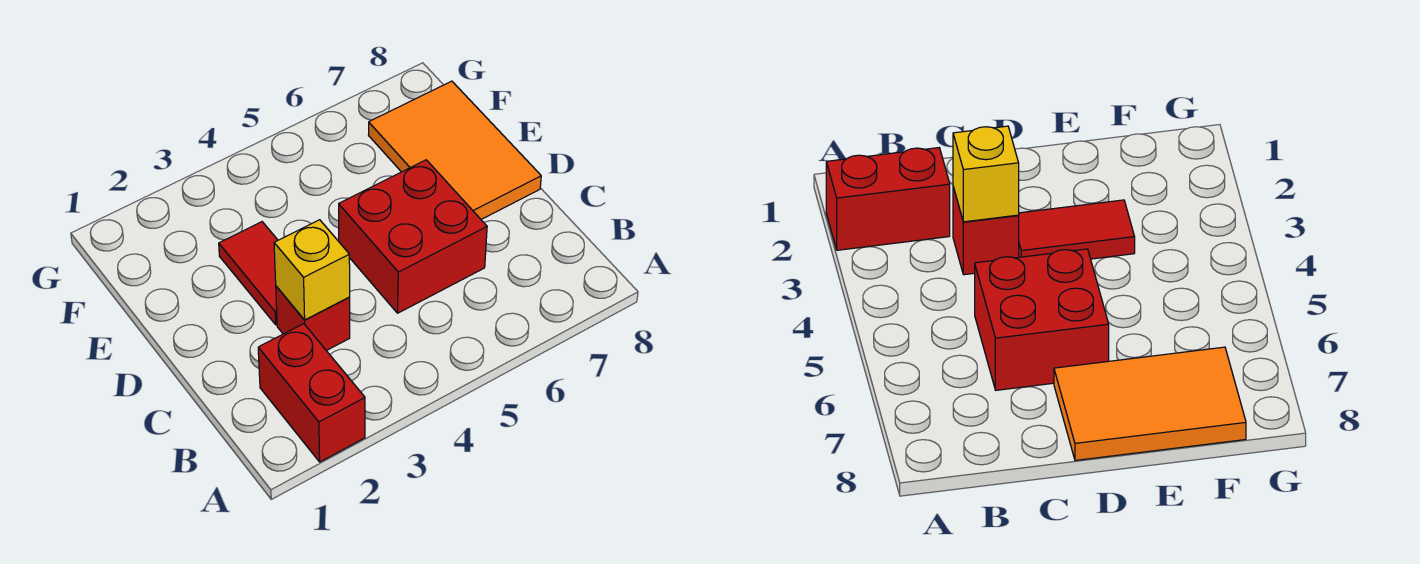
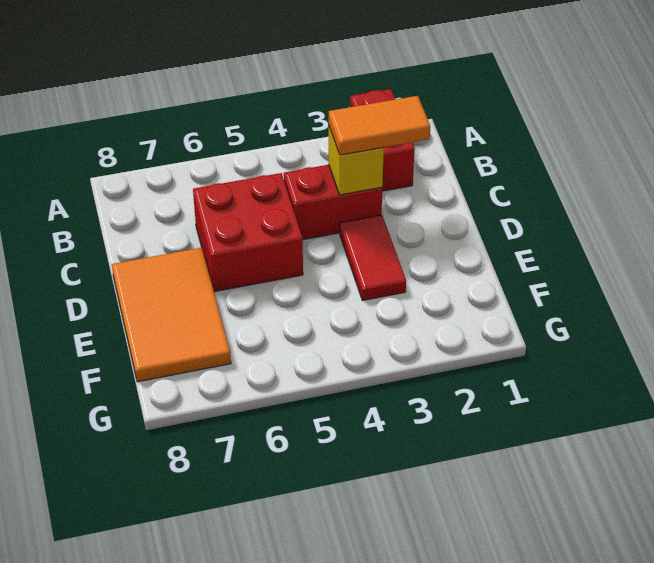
none -> orange 1x2 tile [329,96,430,155]
red 1x1 brick [276,286,350,351] -> red 1x2 brick [284,165,382,240]

